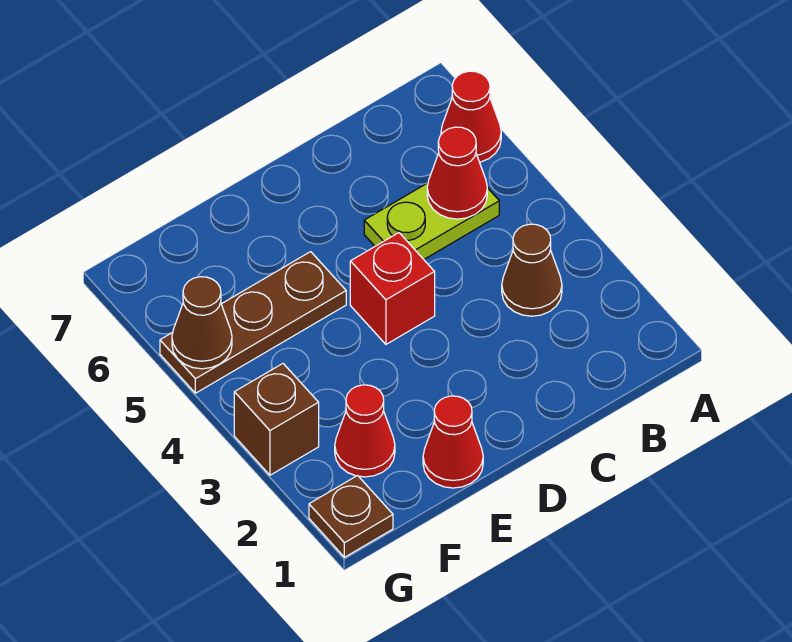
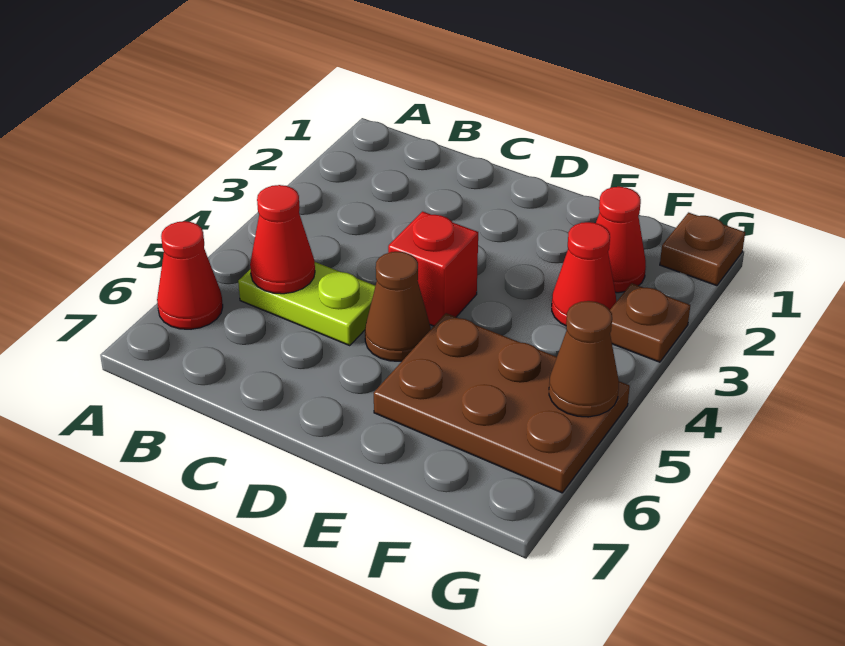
brown 1x1 cone [502,224,562,316] -> brown 1x1 cone moved to [365,252,431,361]
red 1x1 cone [423,396,483,488] -> red 1x1 cone moved to [552,222,616,326]
brown 1x3 plate [160,252,346,393] -> brown 2x3 plate [374,313,630,493]
brown 1x1 brick [234,364,319,475] -> brown 1x1 plate [610,283,690,362]

